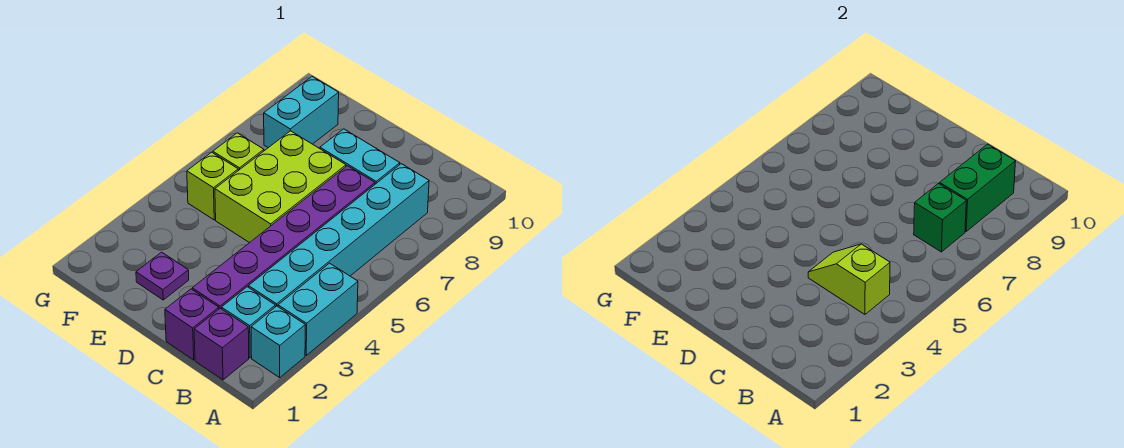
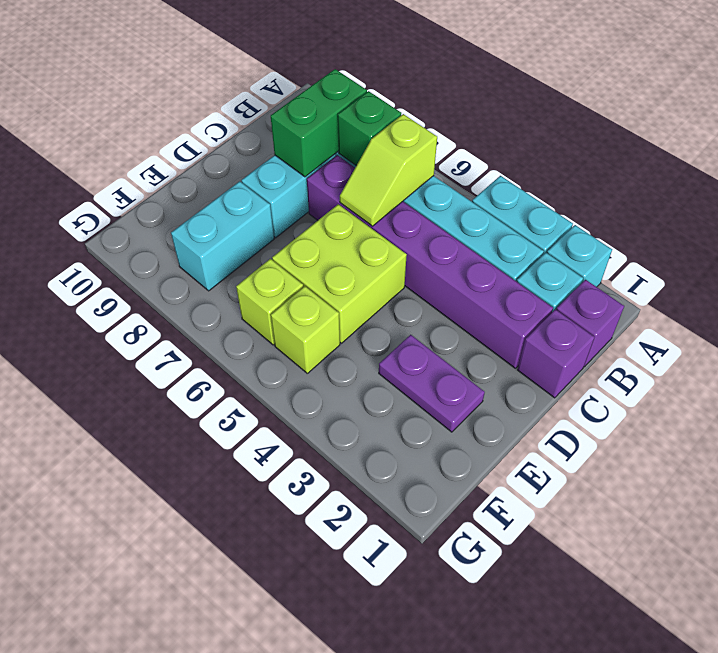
lime 1x2 slope [808,244,890,314] -> lime 1x2 slope moved to [340,114,437,226]
green 1x2 brick [940,144,1016,231] -> green 1x2 brick turned to [271,69,367,177]
lime 2x3 brick [215,131,346,243] -> lime 2x2 brick [272,204,407,343]
purple 1x1 plate [136,252,189,300] -> purple 1x2 plate [379,335,485,432]
cyan 1x2 brick [264,77,339,148] -> cyan 1x2 brick turned to [171,181,274,291]

